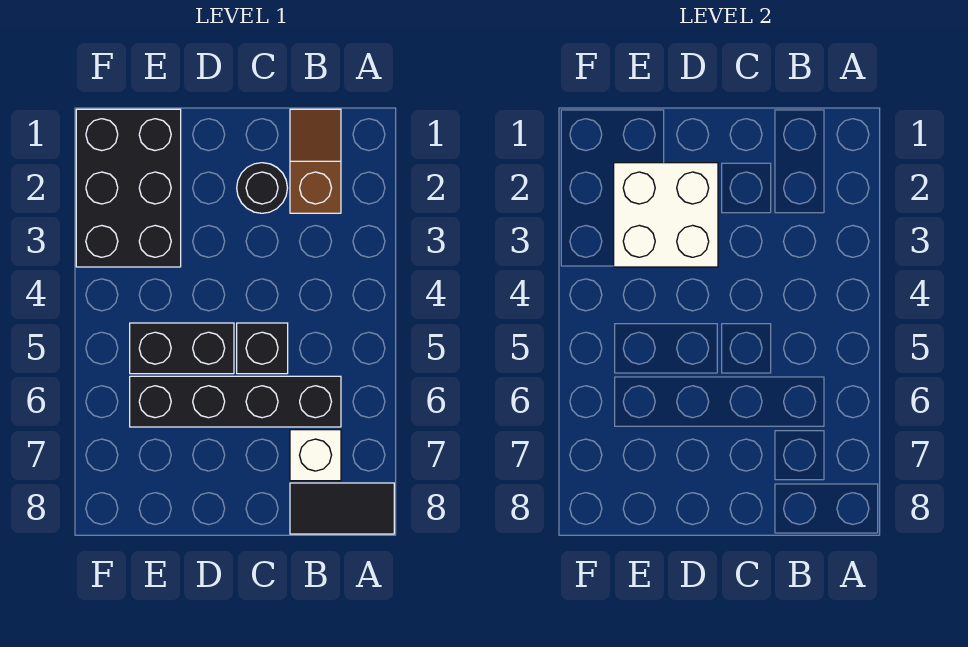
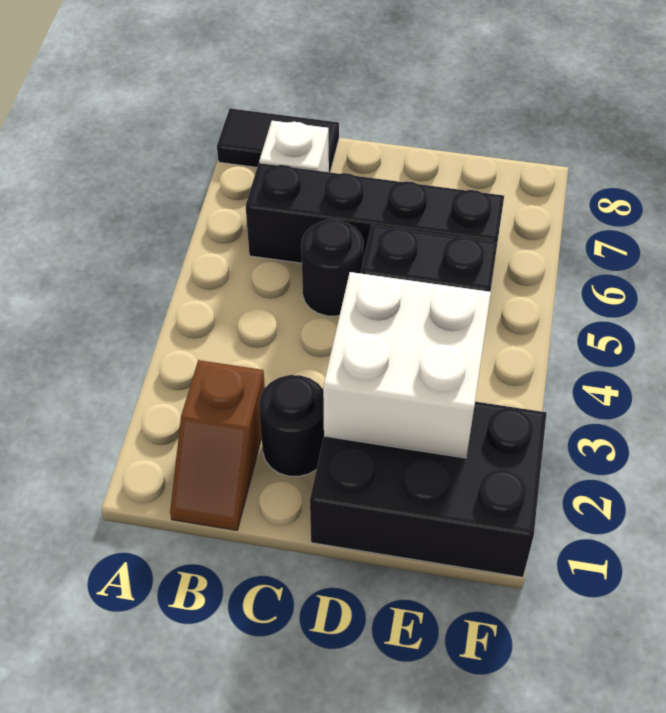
black 1x1 brick [237,323,288,374] -> black 1x1 round brick [301,219,363,316]
black 2x3 brick [76,109,181,267] -> black 2x3 brick turned to [310,402,547,577]

